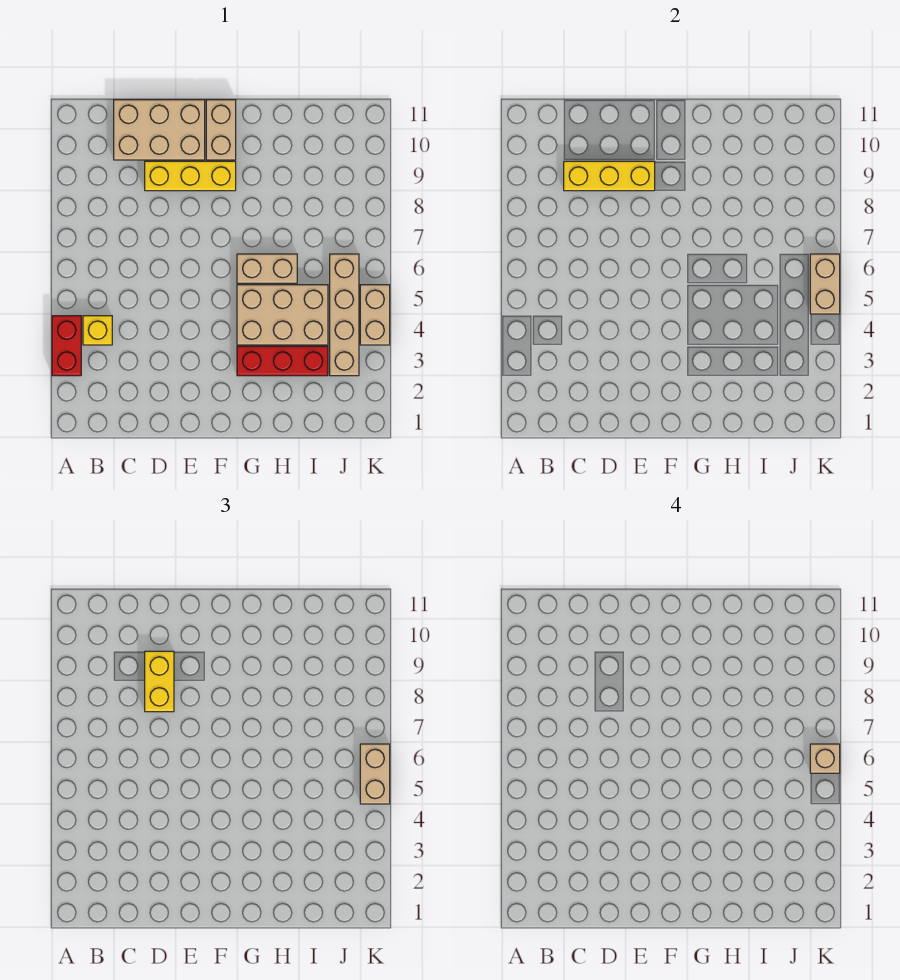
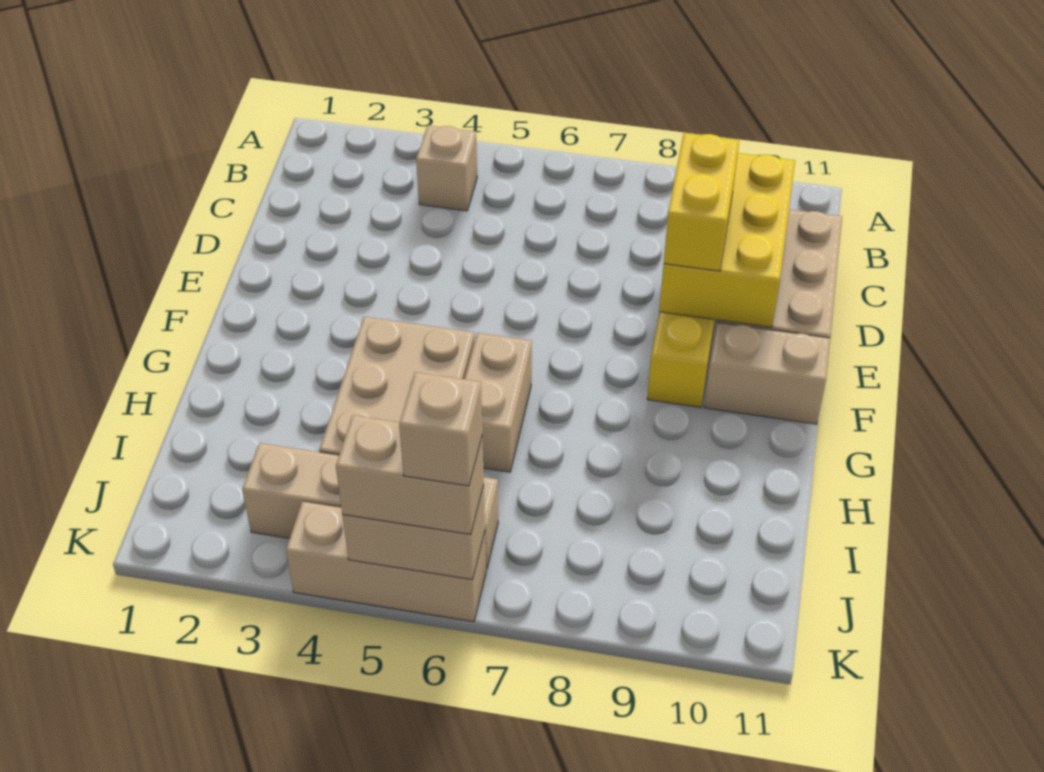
red 1x2 brick [52,316,81,376] -> none
yellow 1x1 brick [83,316,112,345] -> tan 1x1 brick [416,125,477,211]
yellow 1x3 brick [564,161,655,191] -> yellow 2x3 brick [659,153,795,327]
yellow 1x2 brick [145,651,174,712] -> yellow 1x2 brick turned to [664,133,739,271]
red 1x3 brick [237,346,328,376] -> none
tan 1x2 brick [360,285,390,345] -> tan 1x3 brick [286,501,486,622]

